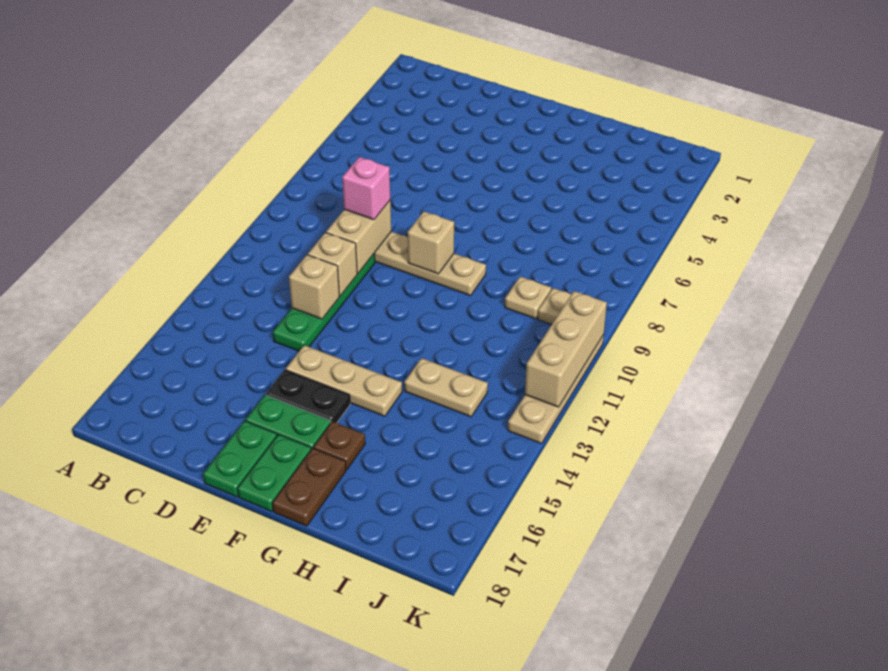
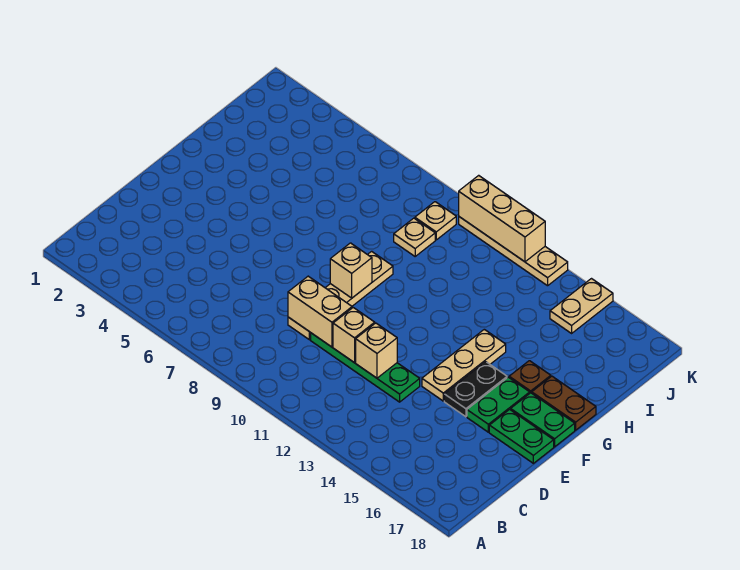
pink 1x1 brick [342,157,390,220] -> none
tan 1x2 plate [404,358,488,417] -> tan 1x2 plate moved to [550,279,613,333]

